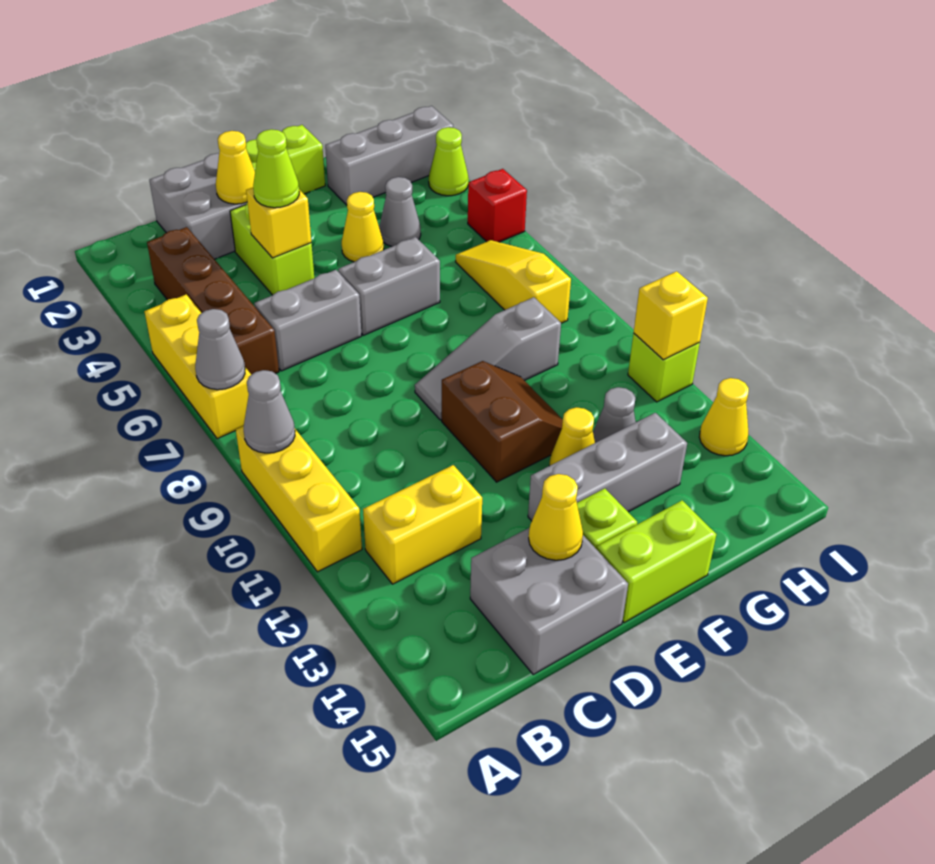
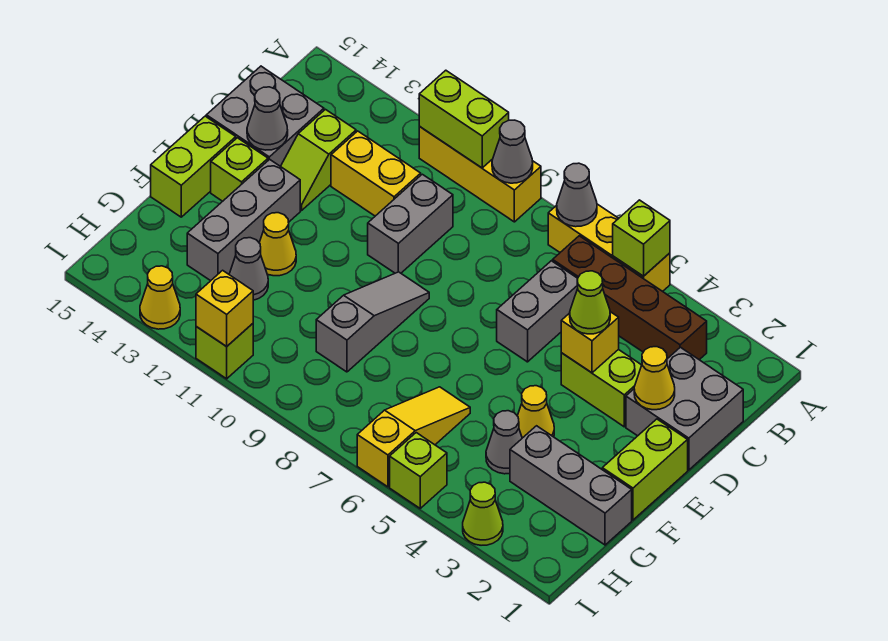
none -> lime 1x1 brick [613,200,670,276]
none -> lime 1x2 brick [419,70,509,168]
yellow 1x2 brick [363,465,482,584] -> yellow 1x2 brick turned to [331,131,421,216]
none -> lime 1x2 slope [281,109,356,210]
yellow 1x1 cone [529,474,583,560] -> grey 1x1 cone [247,87,288,150]
grey 1x2 brick [338,237,440,335] -> grey 1x2 brick moved to [368,174,453,273]
brown 2x2 slope [442,361,563,482] -> none
grey 1x3 brick [325,106,453,205] -> grey 1x3 brick turned to [510,426,632,545]
yellow 1x3 slope [456,240,571,323] -> yellow 1x3 slope turned to [357,387,470,487]
red 1x1 brick [468,169,527,242] -> lime 1x1 brick [390,433,447,508]

